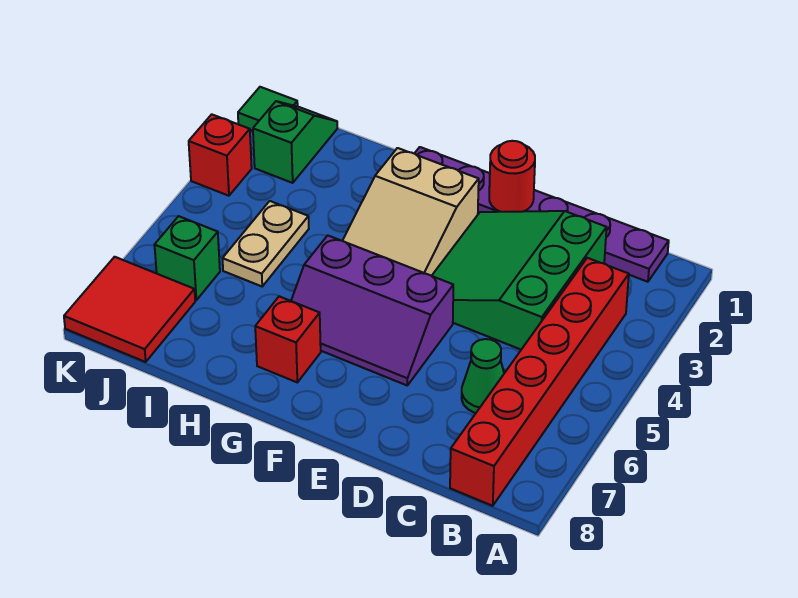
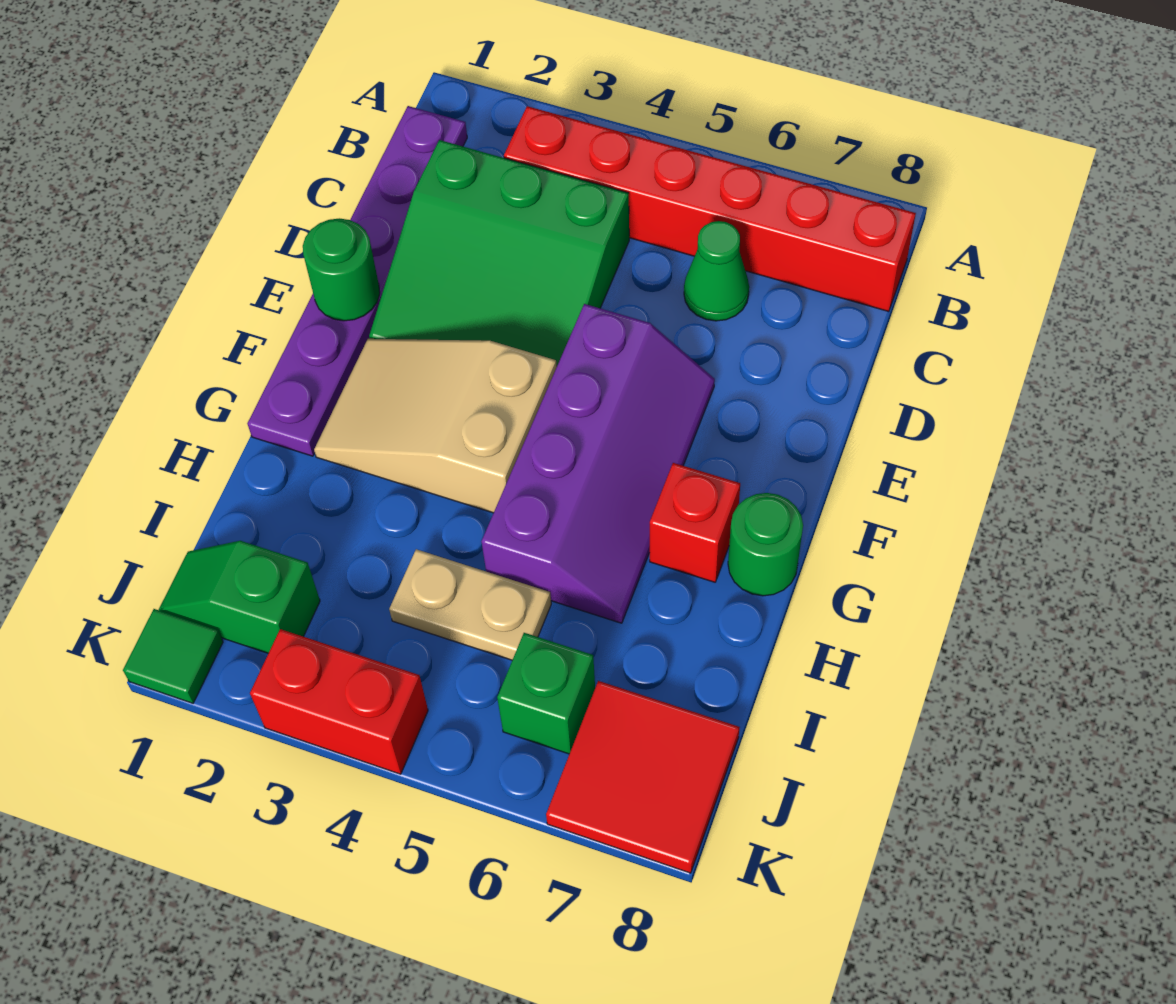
red 1x1 round brick [489,141,535,212] -> green 1x1 round brick [303,218,380,321]
purple 2x3 slope [291,236,453,385] -> purple 2x4 slope [481,304,715,623]
tan 2x3 slope [343,148,479,276] -> tan 2x3 slope turned to [314,339,557,513]
none -> green 1x1 round brick [728,493,803,596]
red 1x1 brick [189,114,252,196] -> red 1x2 brick [250,629,428,774]

